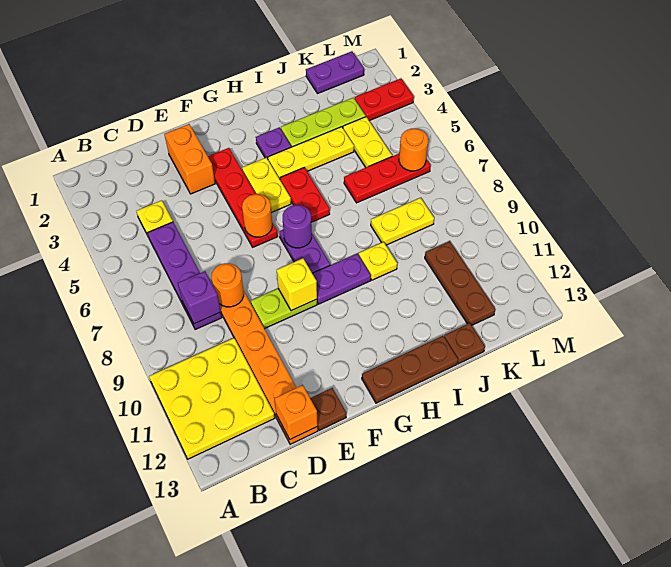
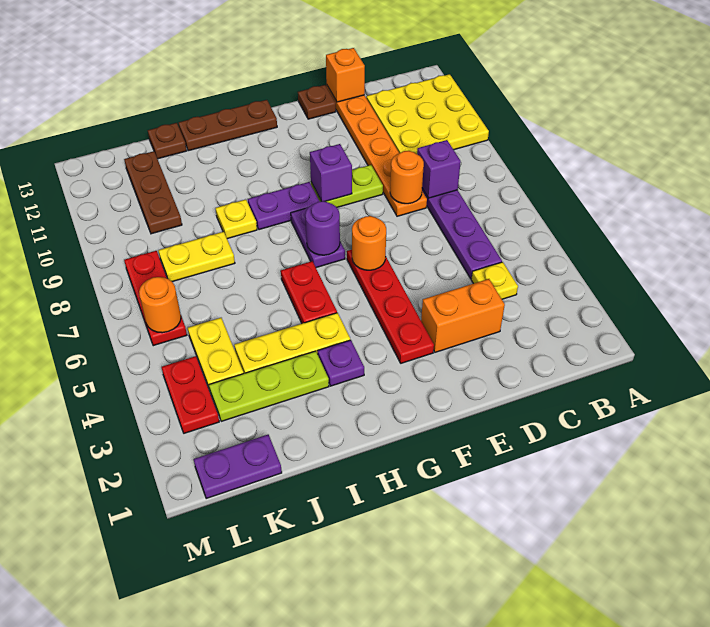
orange 1x2 brick [165,124,215,194] -> orange 1x2 brick turned to [421,279,505,352]
yellow 1x1 brick [277,258,317,311] -> purple 1x1 brick [310,144,352,201]
yellow 1x2 plate [242,158,291,213] -> none
red 1x3 plate [344,154,431,203] -> red 1x3 plate turned to [124,251,187,346]
red 1x2 plate [355,78,414,121] -> red 1x2 plate turned to [161,356,219,433]

